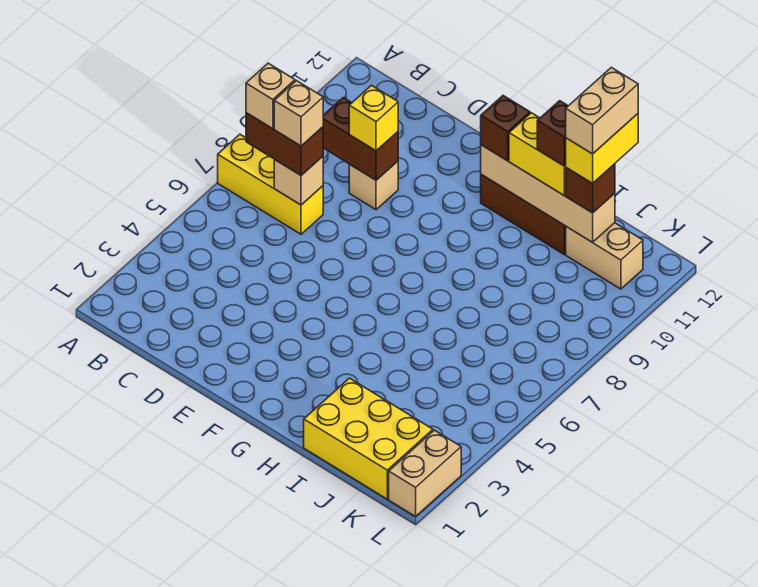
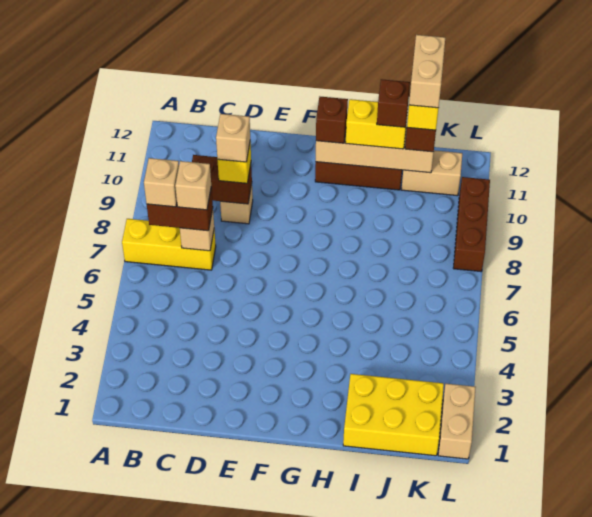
none -> tan 1x1 brick [216,114,250,162]
none -> brown 1x3 brick [453,177,490,271]

